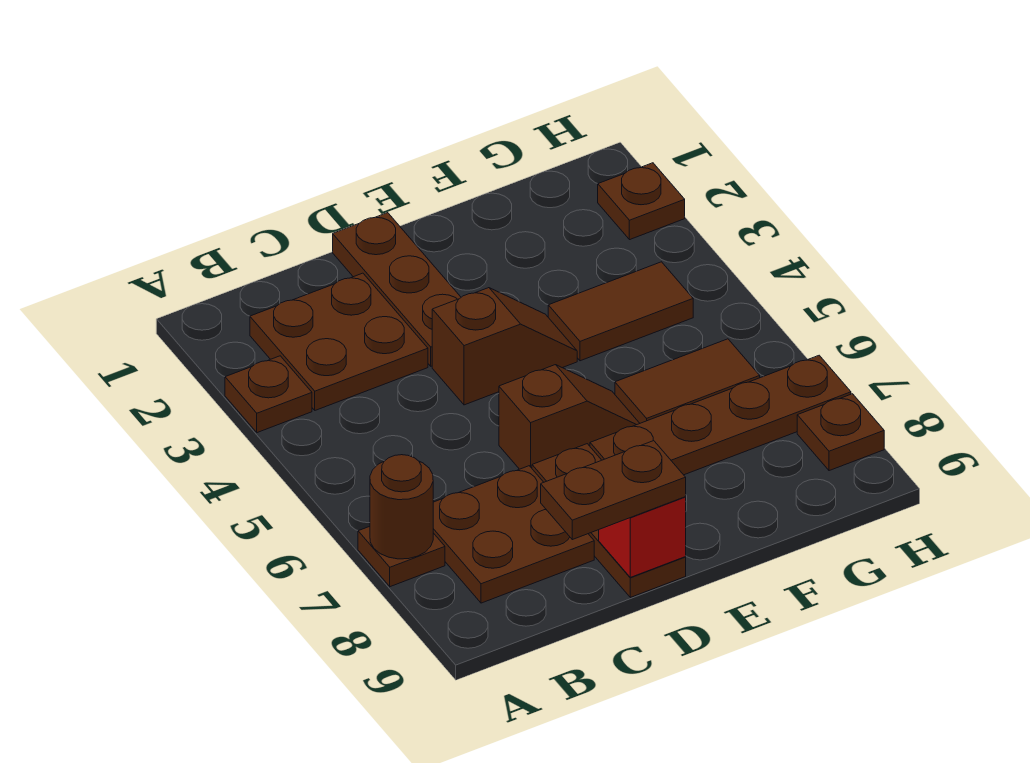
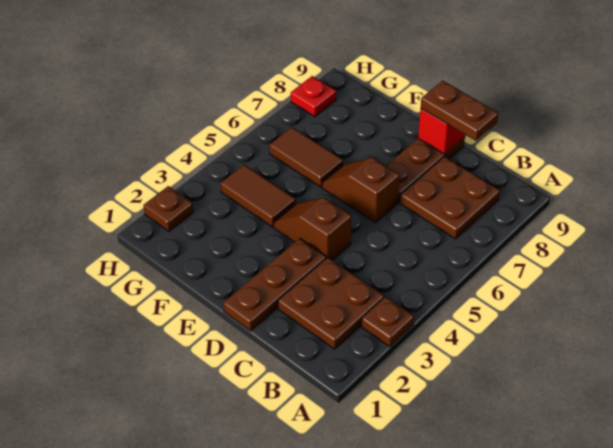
brown 1x1 plate [358,526,445,587] -> none
brown 1x1 round brick [370,455,433,559] -> none
brown 1x4 plate [590,355,851,475] -> none
brown 1x1 plate [797,394,884,471] -> red 1x1 plate [291,76,336,117]

